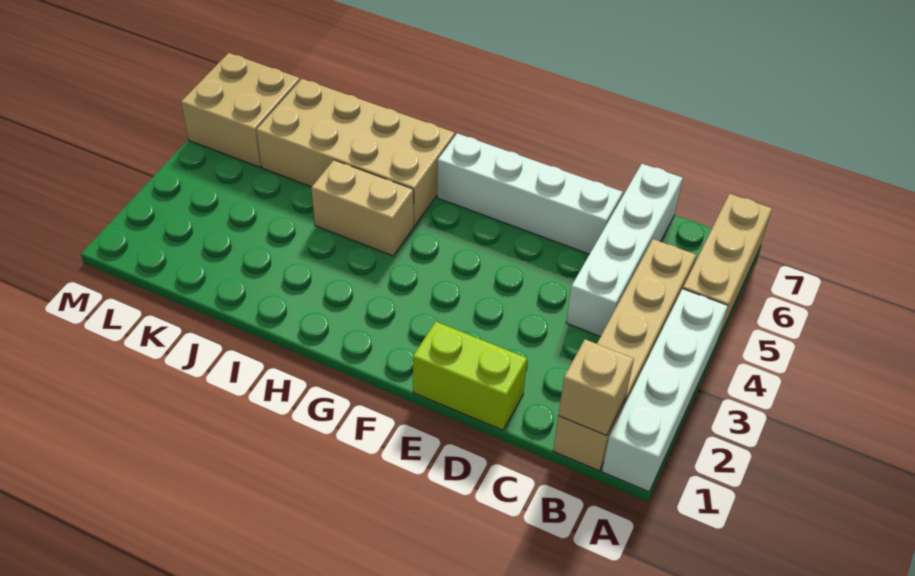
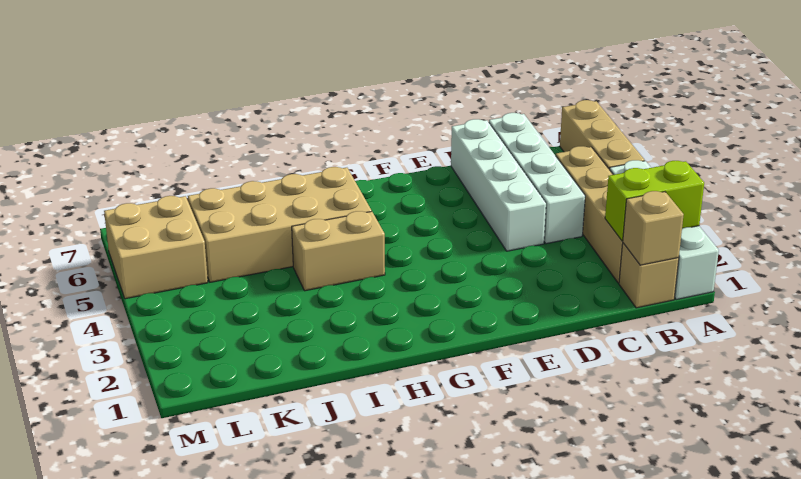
lime 1x2 brick [413,322,527,430] -> lime 1x2 brick moved to [605,161,704,241]
white 1x4 brick [437,133,623,254] -> white 1x4 brick turned to [451,119,546,251]

